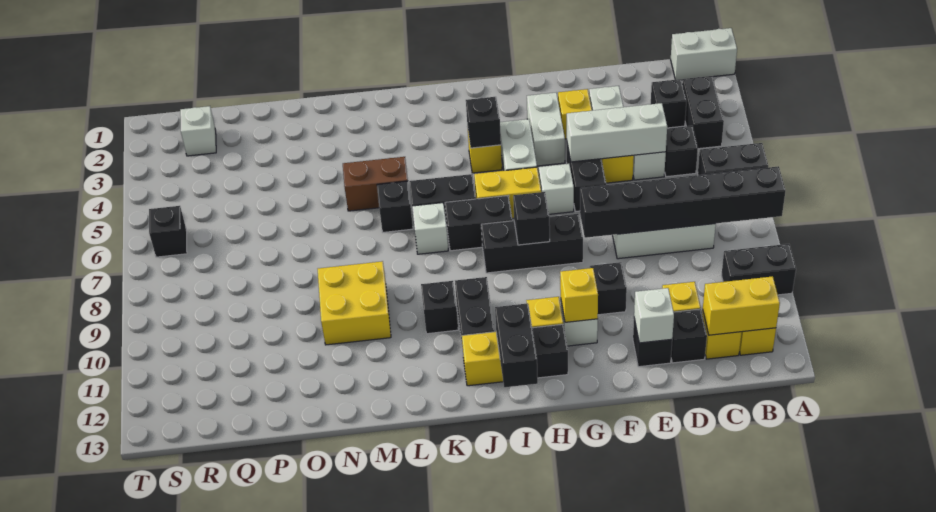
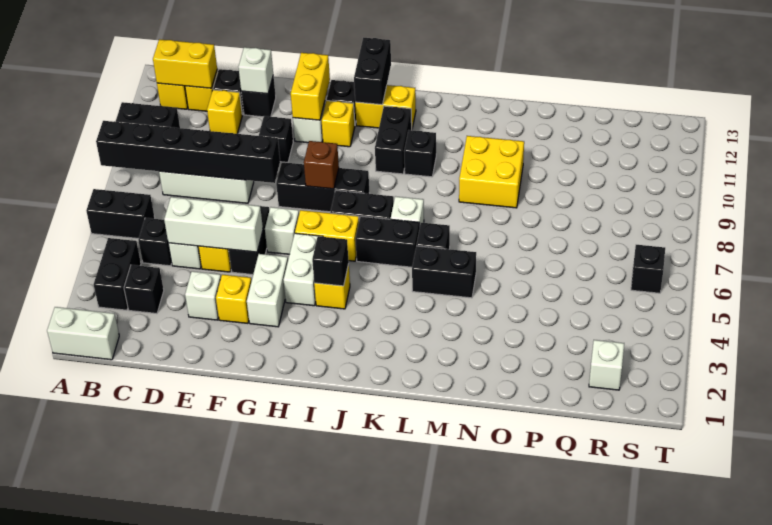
yellow 1x1 brick [560,268,598,322] -> yellow 1x2 brick [291,53,330,120]
black 1x1 brick [513,192,550,245] -> brown 1x1 brick [304,141,339,189]
brown 1x2 brick [343,157,408,211] -> black 1x2 brick [412,246,476,298]

